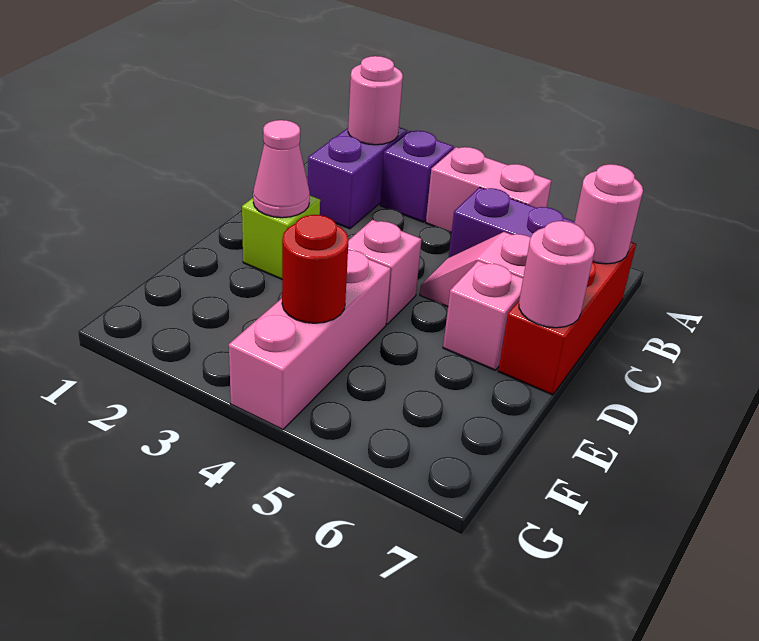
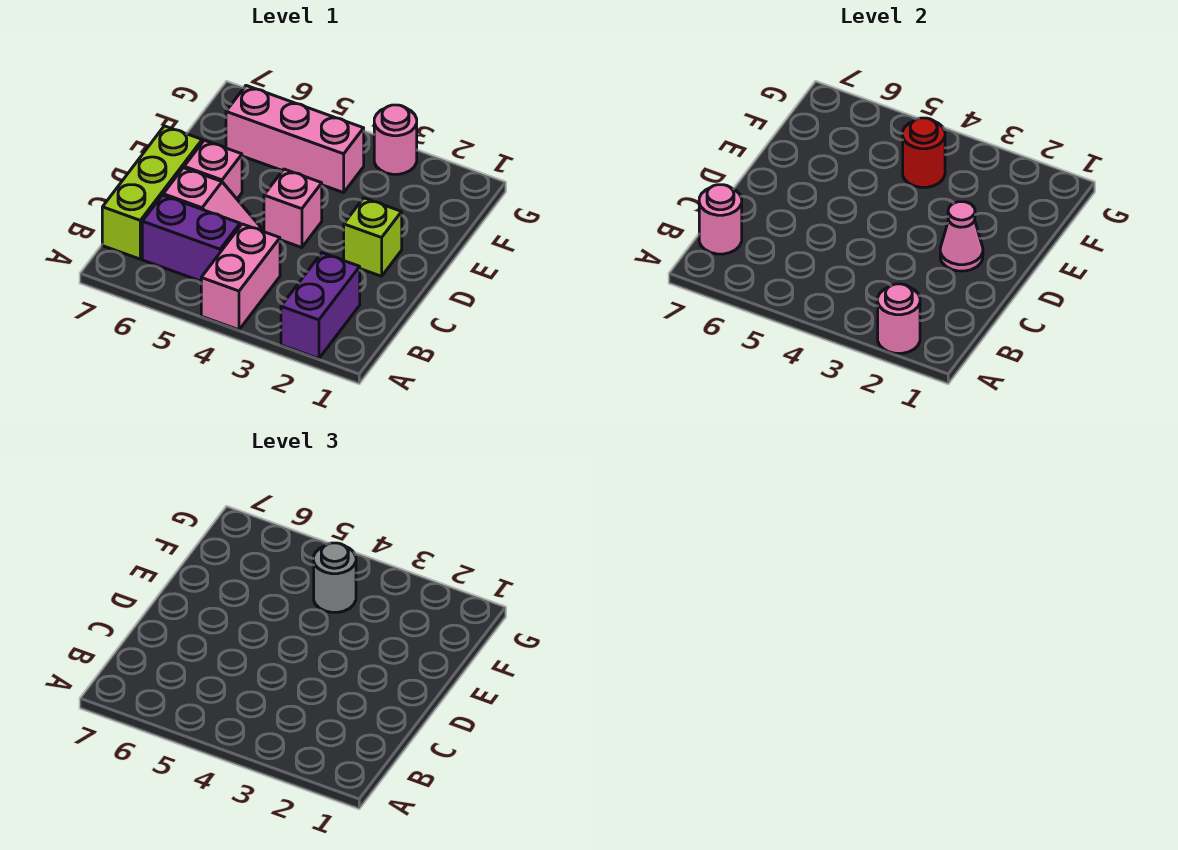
purple 1x1 brick [380,131,454,222] -> none
pink 1x2 brick [426,147,551,233] -> pink 1x2 brick turned to [201,224,280,330]
red 1x3 brick [498,242,636,395] -> lime 1x3 brick [102,126,202,259]
pink 1x1 round brick [519,221,595,328] -> pink 1x1 round brick moved to [374,105,417,174]
pink 1x3 brick [229,250,391,430] -> pink 1x3 brick turned to [226,86,364,193]
none -> grey 1x1 round brick [314,543,356,612]

